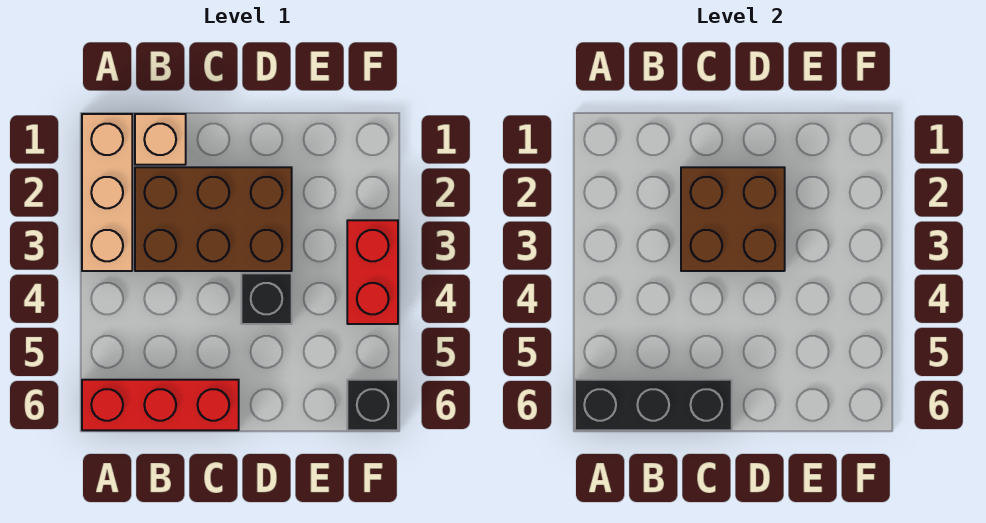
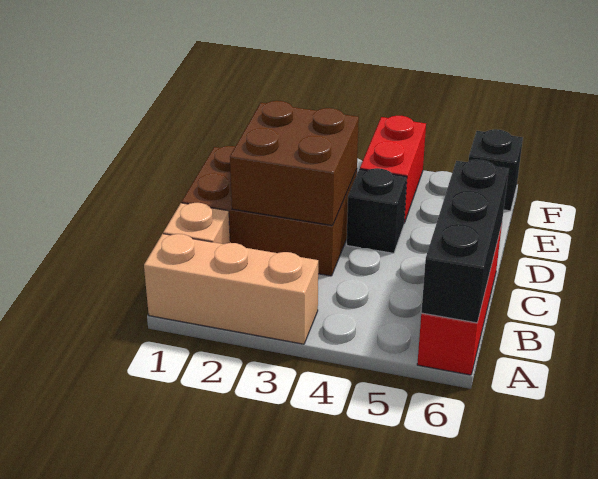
brown 2x3 brick [135,167,292,271] -> brown 2x3 brick turned to [182,146,357,276]
red 1x2 brick [347,220,398,324] -> red 1x2 brick turned to [360,116,426,223]

